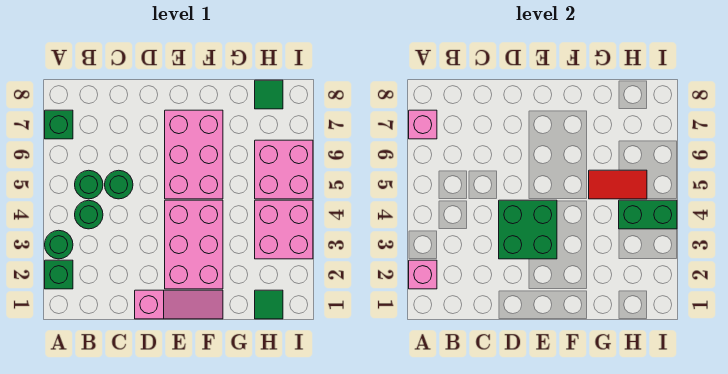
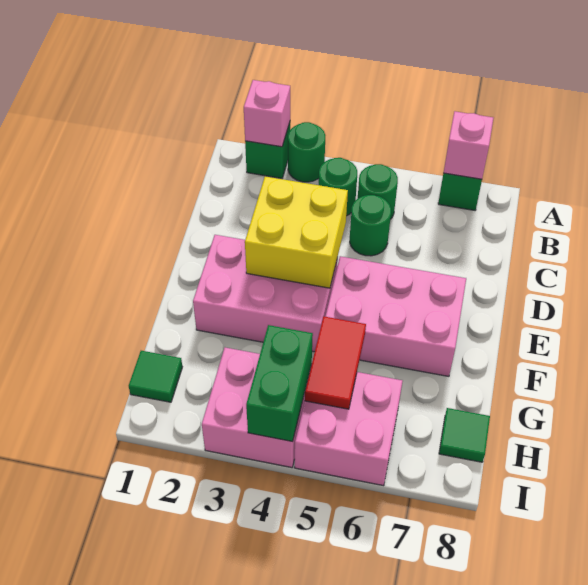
pink 1x3 slope [135,290,223,319] -> none
green 2x2 brick [499,200,557,259] -> yellow 2x2 brick [245,176,348,288]

